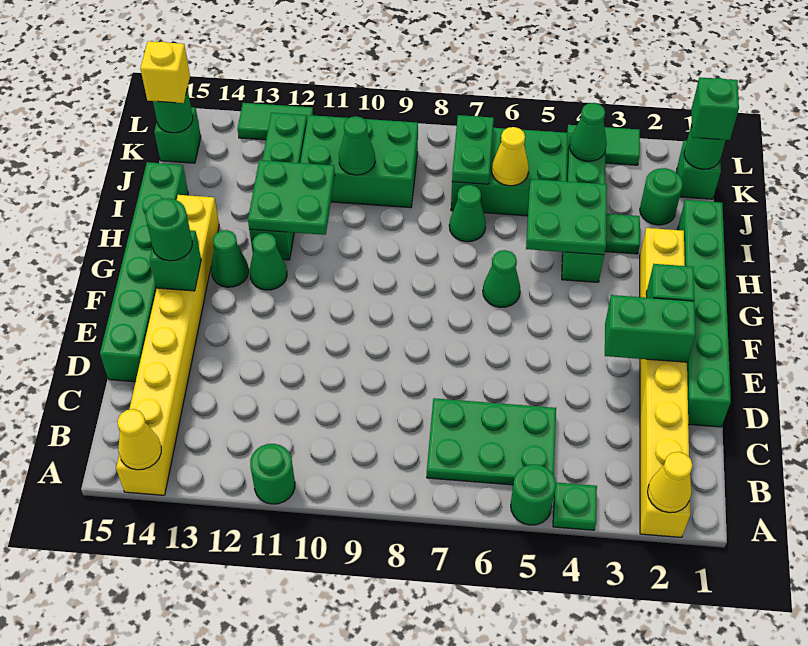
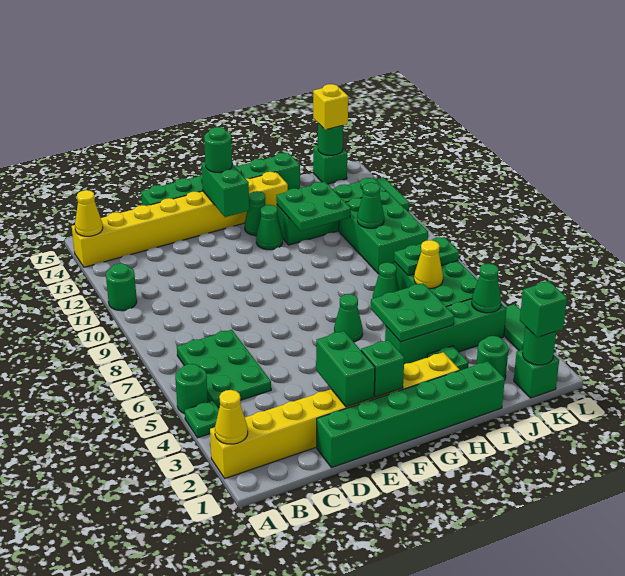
green 1x1 brick [150,230,201,291] -> green 1x2 brick [201,162,249,217]

